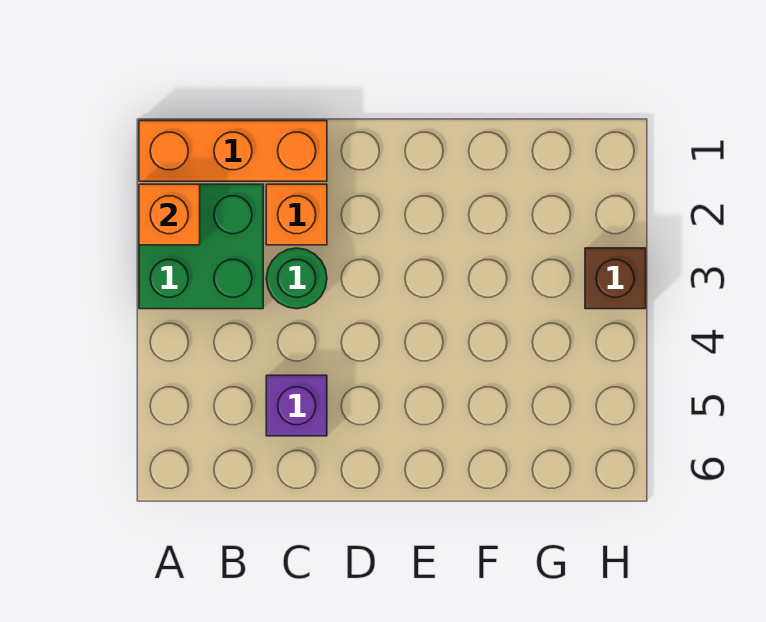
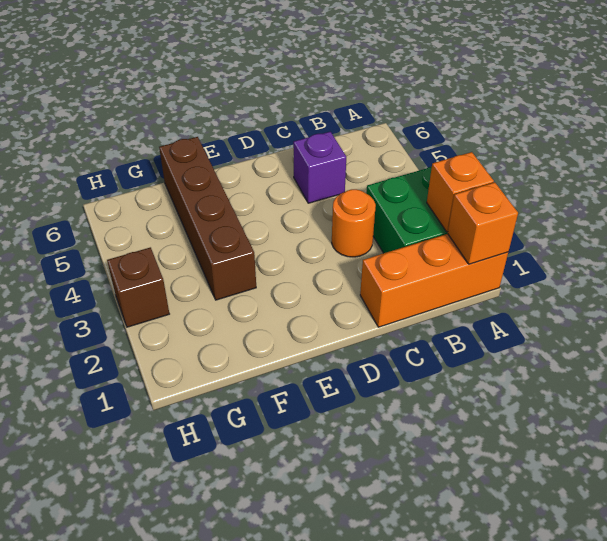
orange 1x1 brick [266,184,327,245] -> orange 1x1 brick moved to [448,182,518,264]
green 1x1 round brick [266,248,327,309] -> orange 1x1 round brick [332,189,376,257]
none -> brown 1x4 brick [159,137,256,300]

